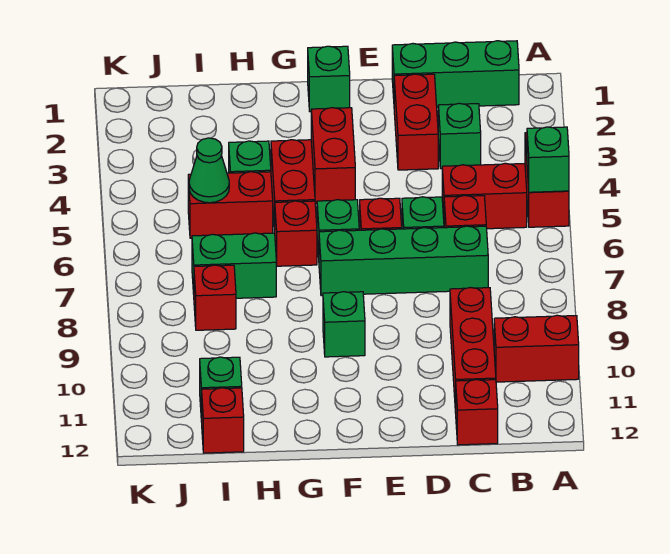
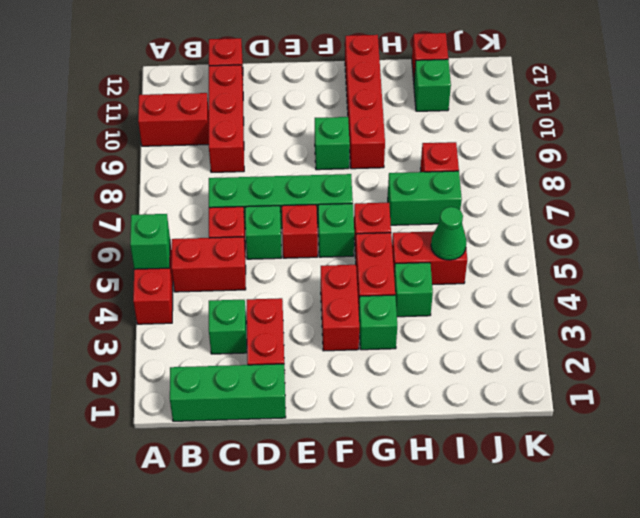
green 1x1 brick [308,46,350,112] -> green 1x1 brick moved to [359,295,397,350]
none -> red 1x4 brick [345,35,385,169]

